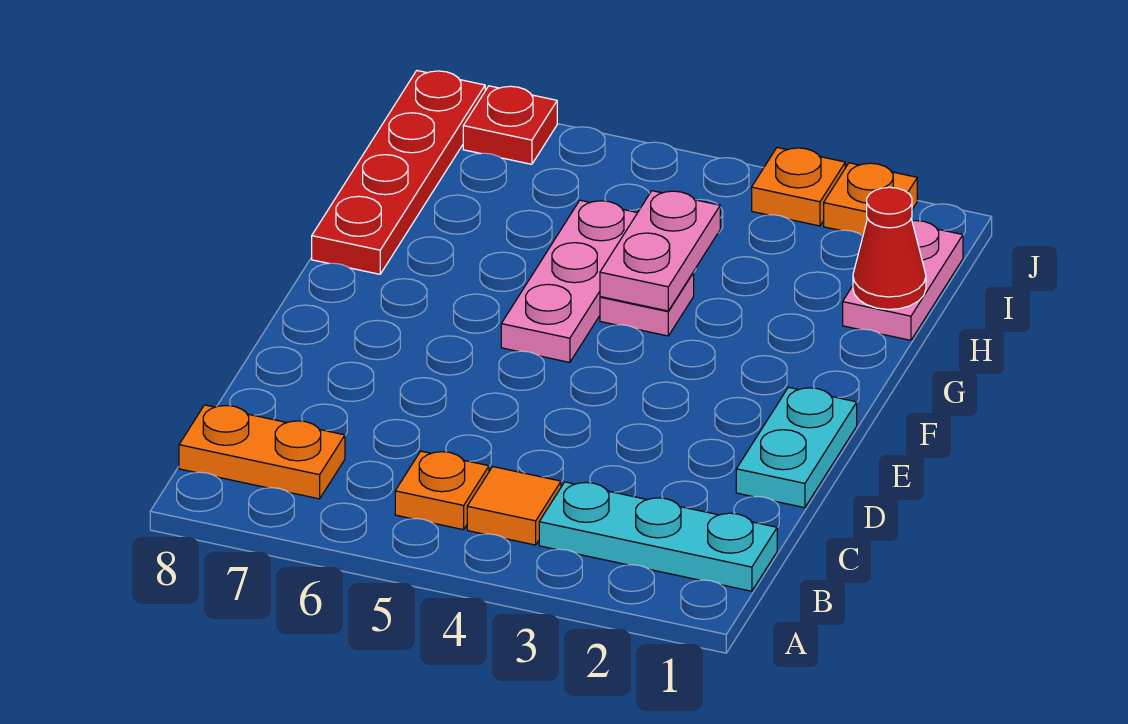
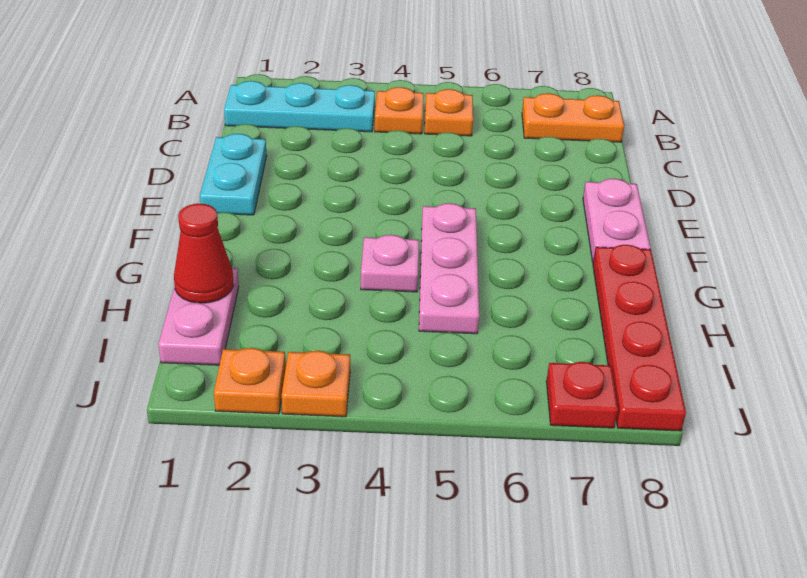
orange 1x1 tile [467,467,561,545] -> orange 1x1 plate [375,87,424,134]
pink 1x2 plate [600,191,720,311] -> pink 1x2 plate moved to [583,179,651,262]

